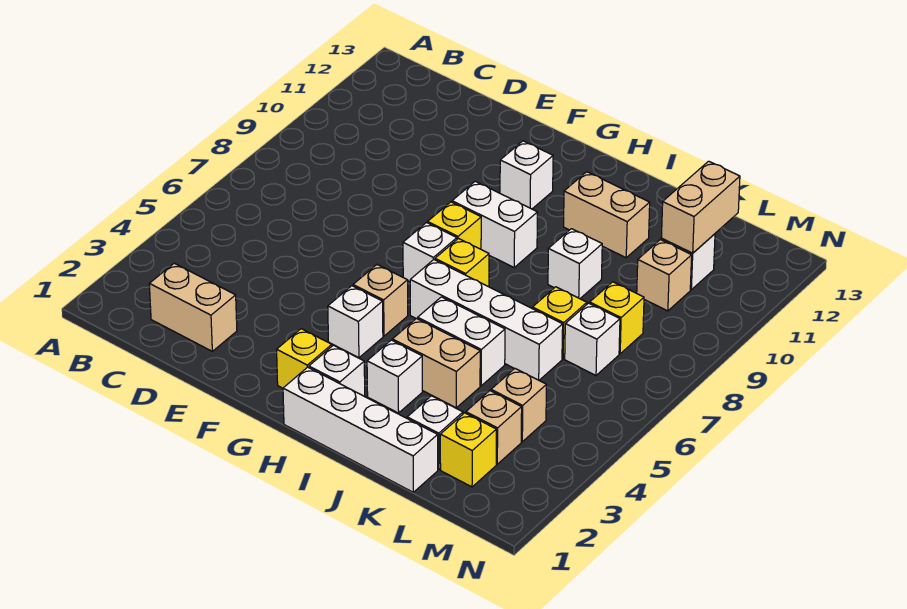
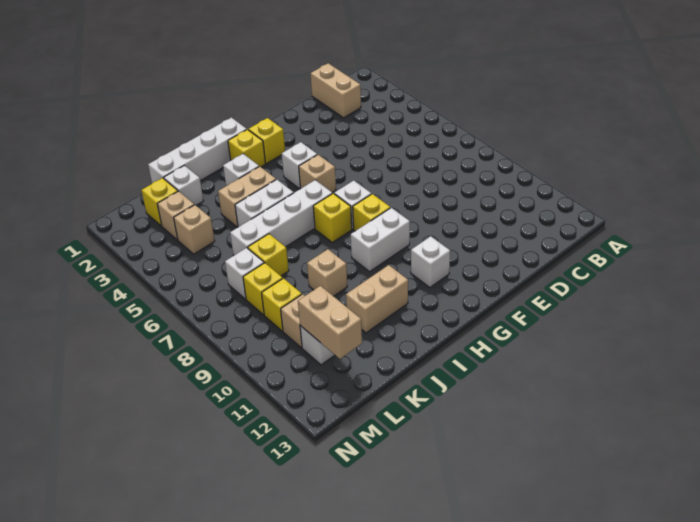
tan 1x2 brick [149,263,237,351] -> tan 1x2 brick turned to [311,63,361,118]
white 1x1 brick [309,345,365,396] -> yellow 1x1 brick [228,129,265,167]
white 1x1 brick [548,229,602,299] -> tan 1x1 brick [307,249,347,296]
none -> yellow 1x1 brick [262,278,302,331]

